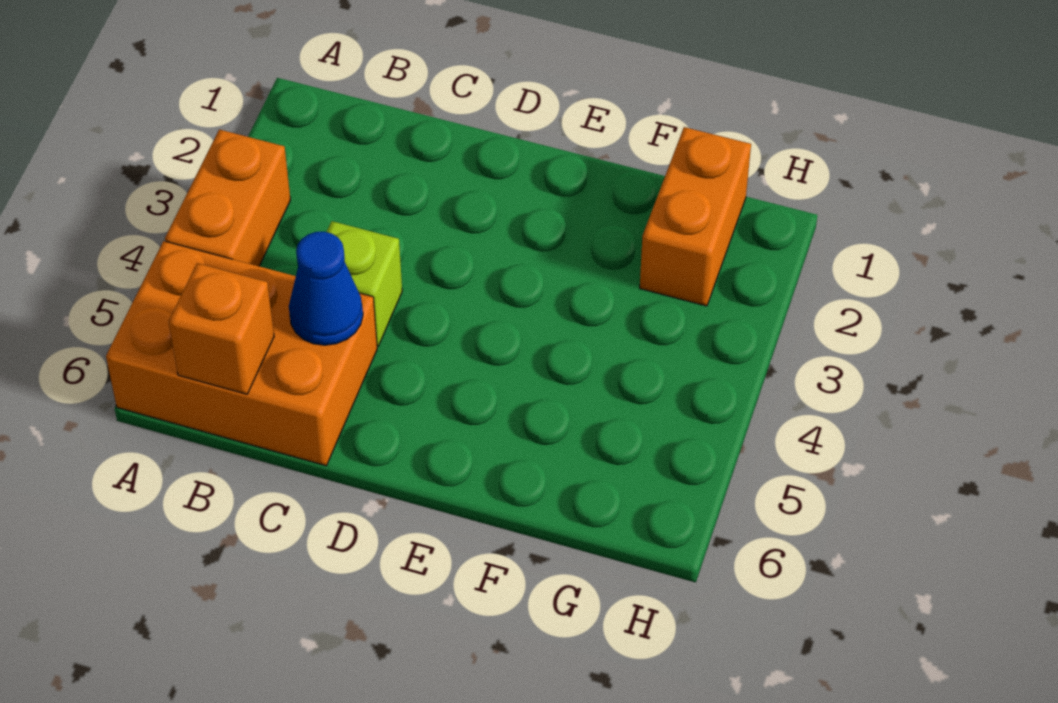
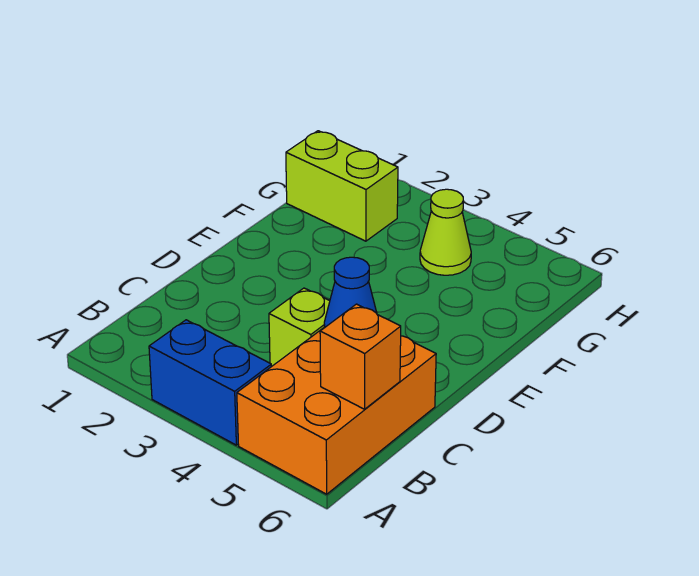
orange 1x2 brick [165,129,290,266] -> blue 1x2 brick [149,320,272,445]
orange 1x2 brick [640,127,751,306] -> lime 1x2 brick [286,131,398,241]
none -> lime 1x1 cone [420,189,471,275]

